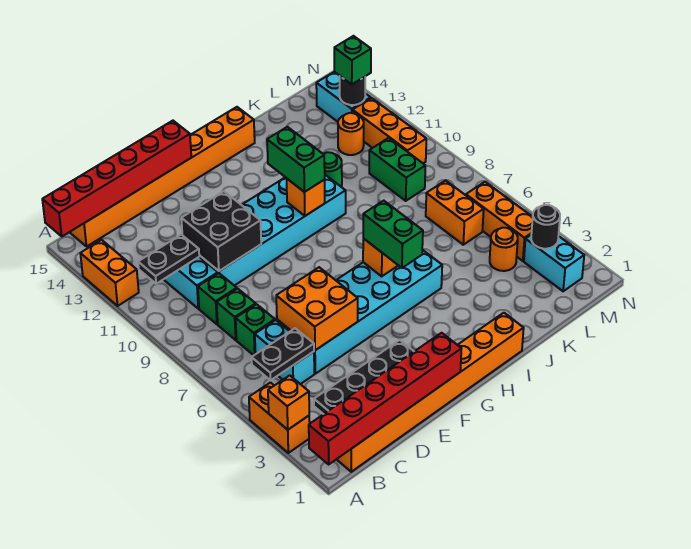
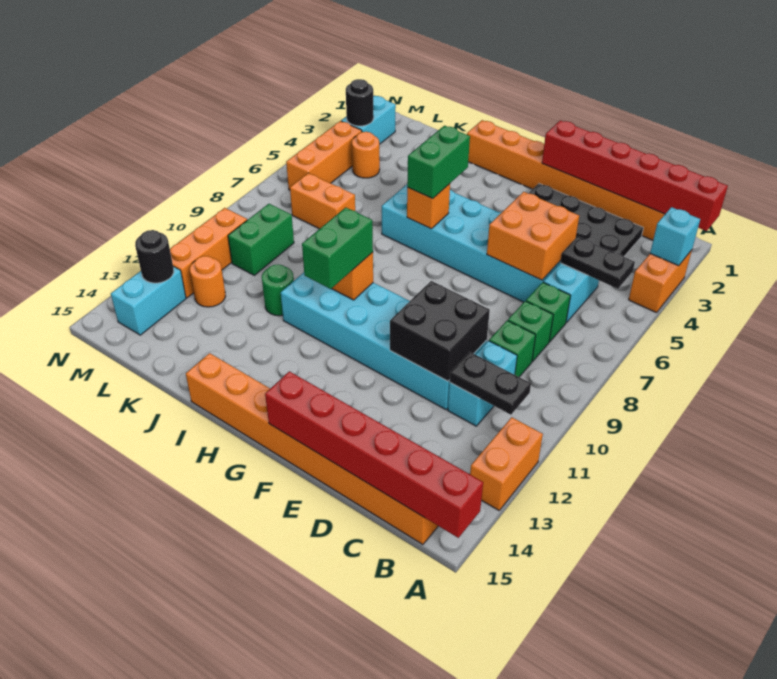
orange 1x1 brick [268,375,309,430] -> cyan 1x1 brick [650,207,700,266]
orange 1x2 brick [426,181,484,245] -> orange 1x2 brick turned to [290,173,355,229]
green 1x1 brick [334,36,371,84] -> none

